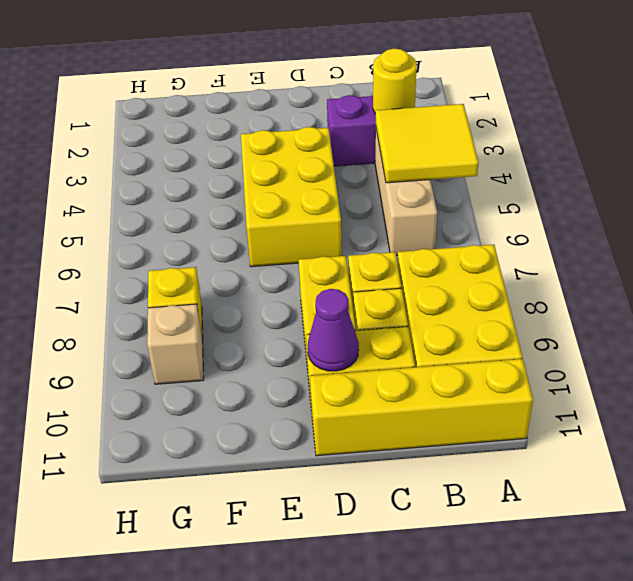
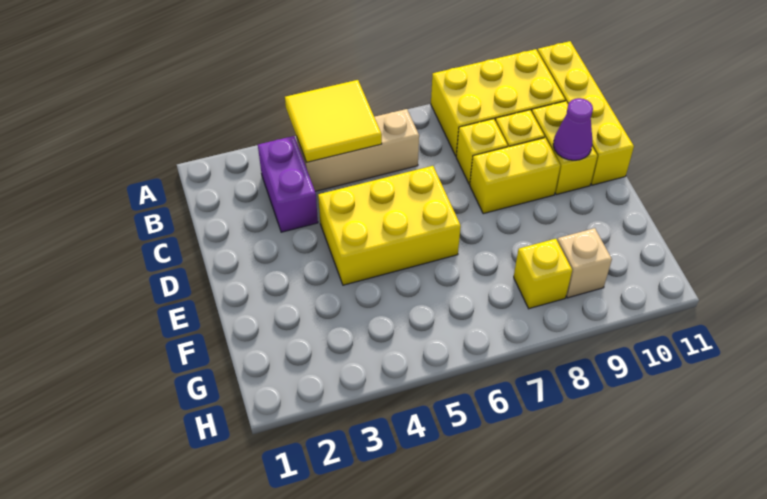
yellow 1x1 round brick [373,49,417,114] -> none

